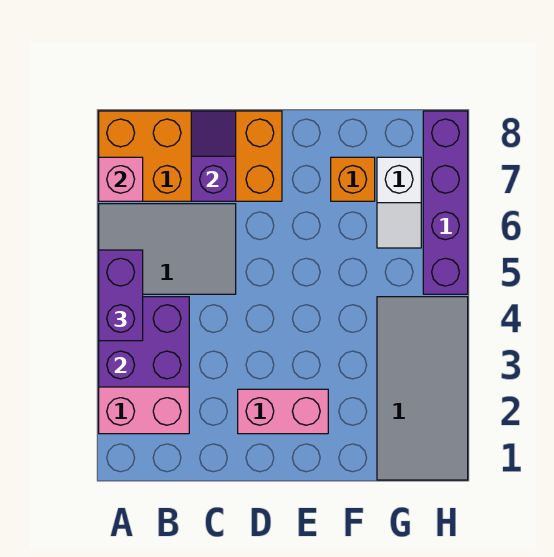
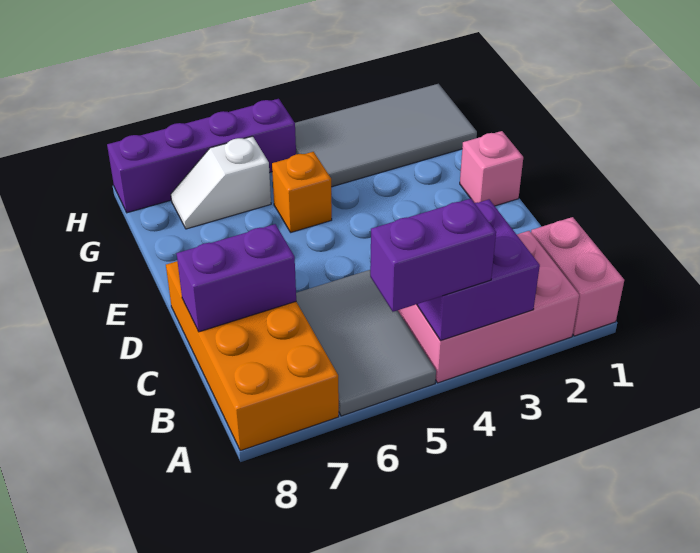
pink 1x1 brick [99,157,143,201] -> pink 1x1 brick moved to [460,131,523,206]
purple 1x2 slope [191,111,236,201] -> purple 1x2 brick [176,224,296,332]
pink 1x2 brick [238,389,328,434] -> pink 1x2 brick moved to [531,217,624,336]
orange 1x1 brick [331,157,375,201] -> orange 1x1 brick moved to [272,152,332,232]
white 1x2 slope [377,157,421,248] -> white 1x2 slope turned to [171,136,271,229]

